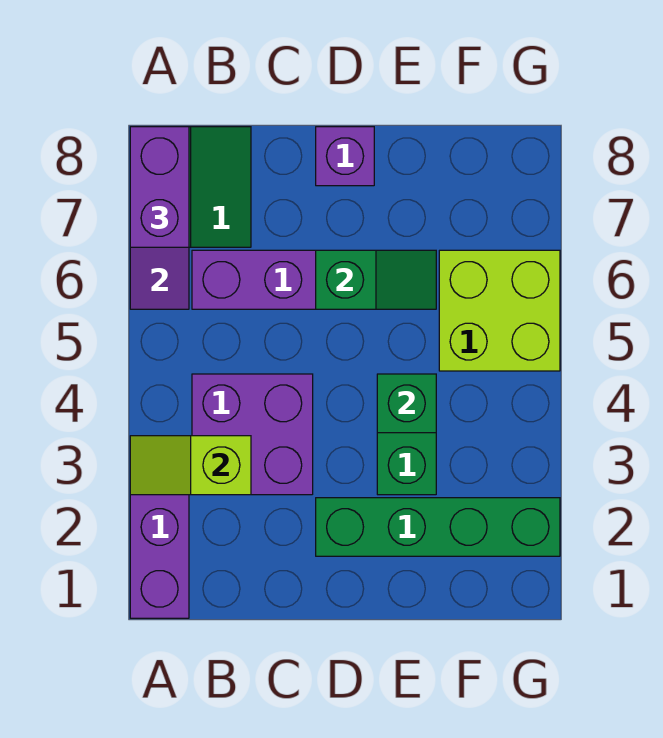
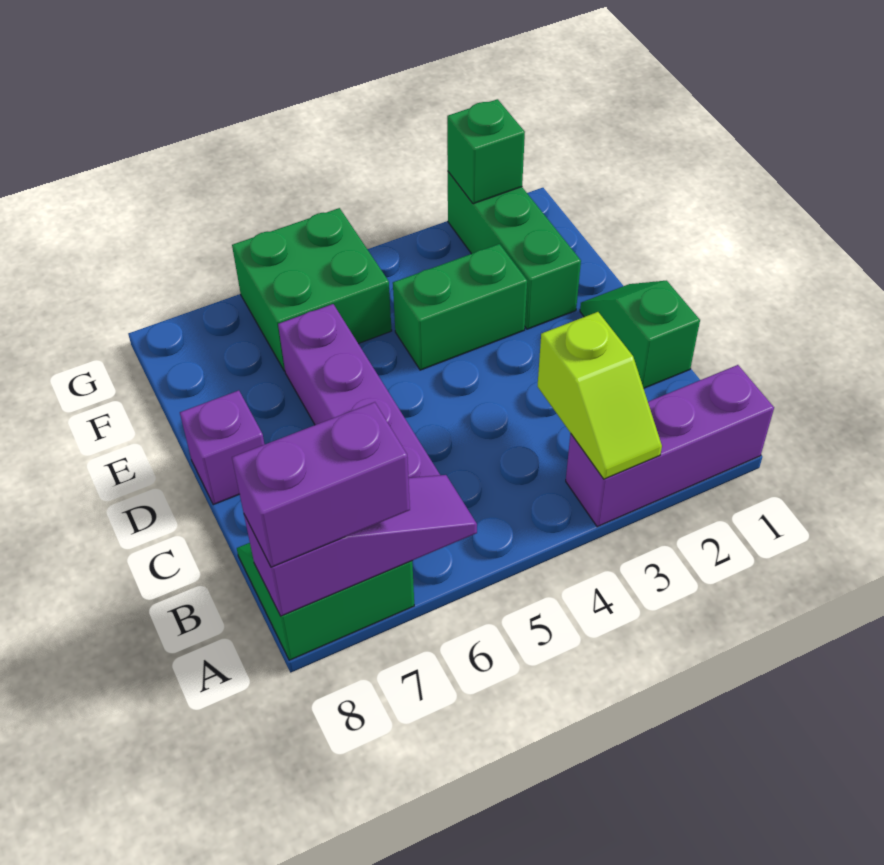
purple 2x2 brick [192,374,313,495] -> none
green 1x4 brick [316,498,560,556] -> green 1x3 brick [448,172,581,329]
green 1x2 slope [316,250,436,309] -> green 1x2 slope moved to [580,281,700,388]
green 1x1 brick [377,374,436,433] -> green 1x1 brick moved to [447,99,525,204]
lime 2x2 brick [439,250,560,371] -> green 2x2 brick [232,208,392,371]

